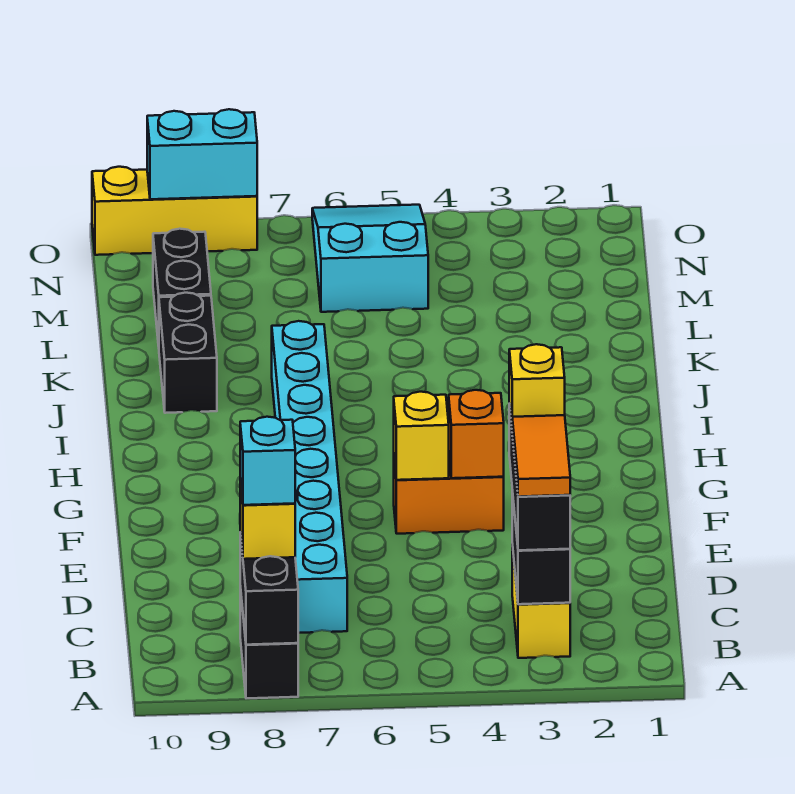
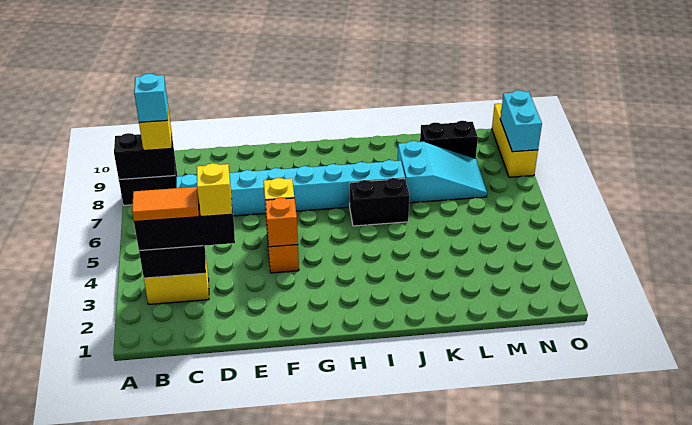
black 1x2 brick [159,293,217,413] -> black 1x2 brick moved to [350,178,410,226]
cyan 2x3 slope [312,205,428,312] -> cyan 2x3 slope moved to [398,141,487,203]

